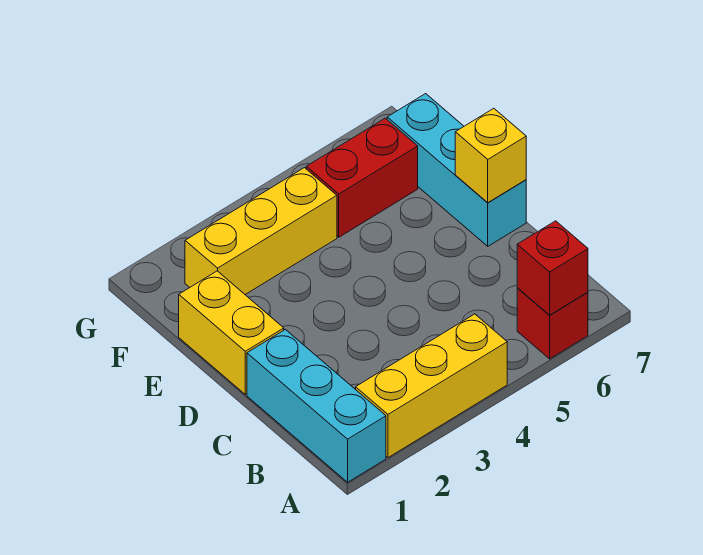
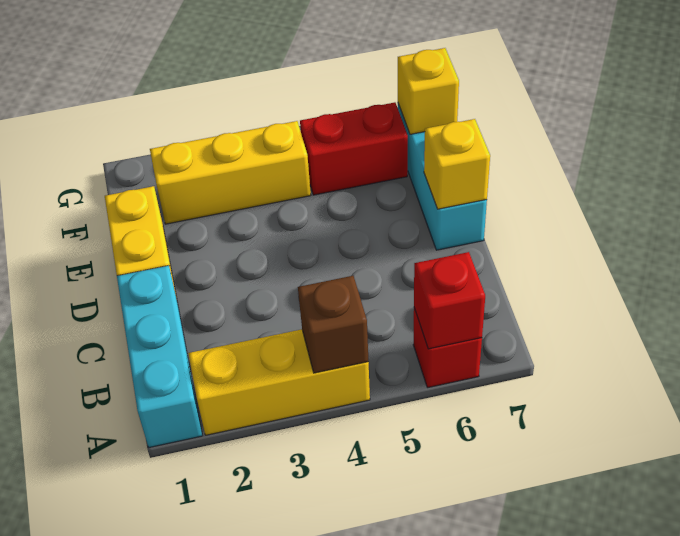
none -> brown 1x1 brick [298,276,369,373]
none -> yellow 1x1 brick [398,48,459,134]

